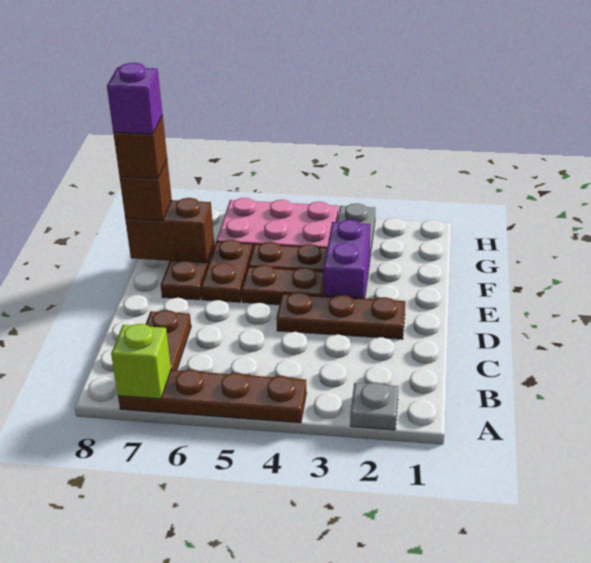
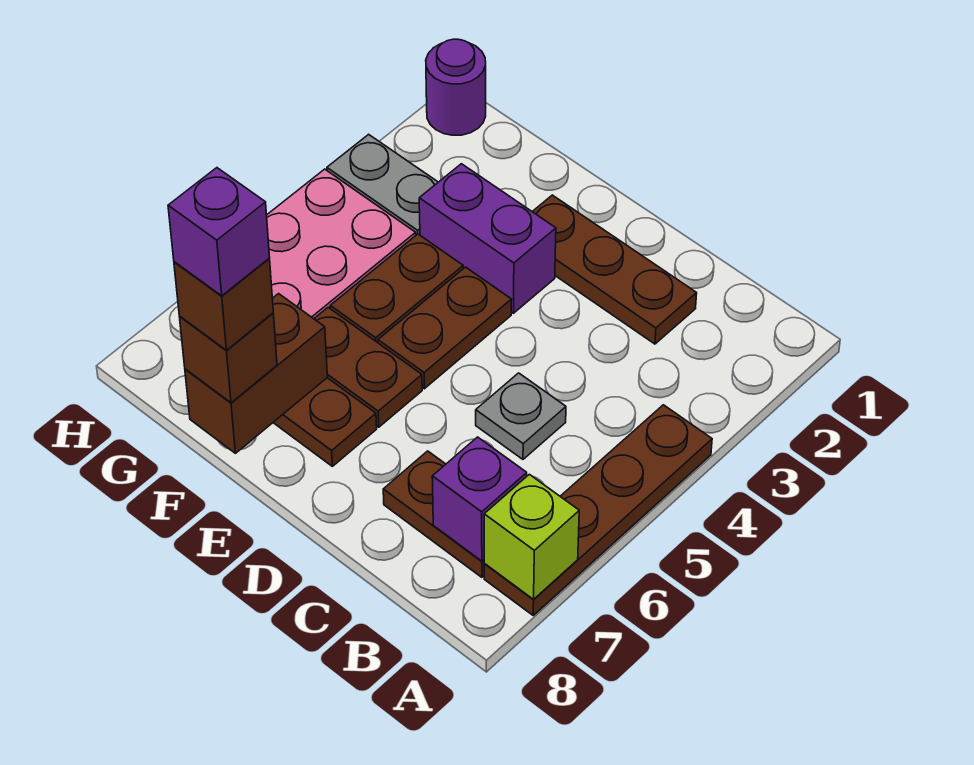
grey 1x1 plate [350,383,398,430] -> grey 1x1 plate moved to [476,373,566,459]
none -> purple 1x1 brick [432,437,527,561]
brown 1x3 plate [276,292,406,339] -> brown 1x3 plate turned to [532,195,697,344]
none -> purple 1x1 round brick [426,39,486,135]

